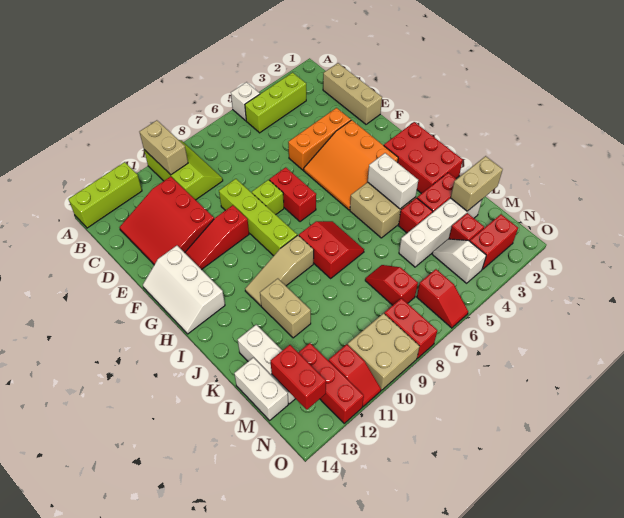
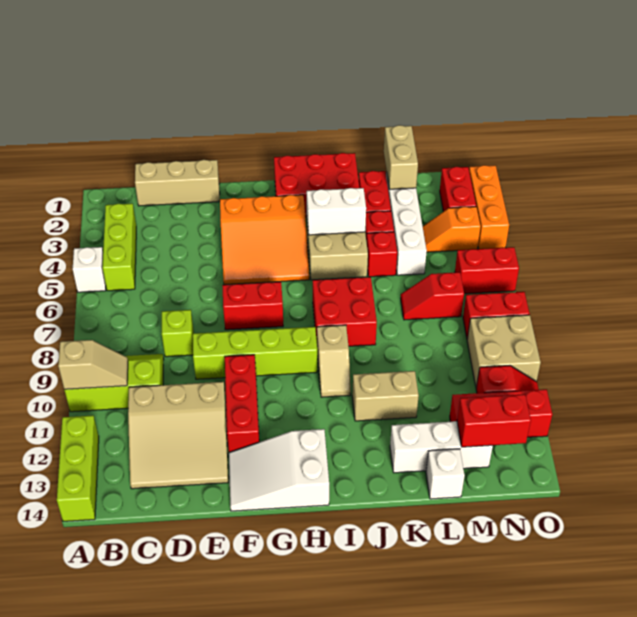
tan 1x2 brick [139,120,188,175] -> tan 1x2 slope [58,340,128,390]
red 3x3 slope [120,177,214,265] -> tan 3x3 slope [128,382,228,489]
orange 1x3 brick [288,108,351,170] -> orange 1x3 brick moved to [469,165,509,249]
lime 1x1 brick [252,180,284,215] -> lime 1x1 brick moved to [162,310,194,357]
red 1x3 slope [185,205,249,270] -> red 1x3 brick [225,355,259,452]
white 2x3 slope [143,246,225,334] -> white 2x3 slope turned to [229,429,329,511]
red 2x2 slope [299,221,364,278] -> red 2x2 brick [313,277,377,346]
tan 1x3 slope [245,235,314,306] -> tan 1x2 slope [317,325,351,397]
white 1x2 brick [234,358,288,420] -> white 1x1 brick [426,449,465,499]
red 1x1 brick [449,213,484,241] -> red 1x1 brick moved to [366,232,397,277]
white 1x2 slope [432,239,486,283] -> orange 1x2 slope [423,207,481,252]
red 1x2 slope [417,269,468,328] -> red 1x2 brick [455,247,519,294]

